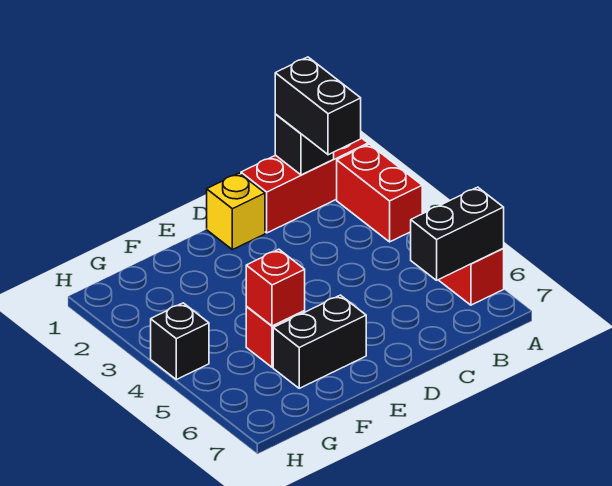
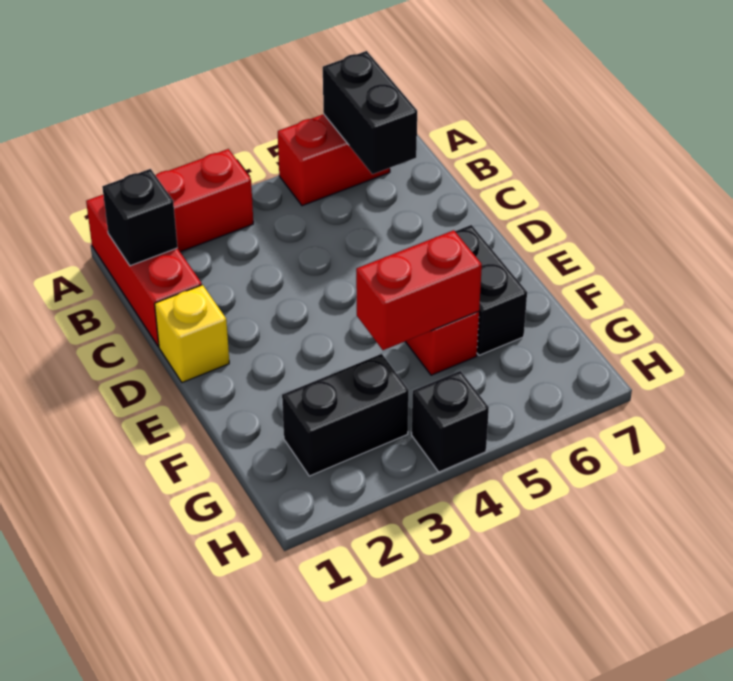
black 1x2 brick [275,57,361,155] -> black 1x2 brick moved to [282,354,409,476]
red 1x1 brick [246,249,305,326] -> red 1x2 brick [356,230,482,350]

